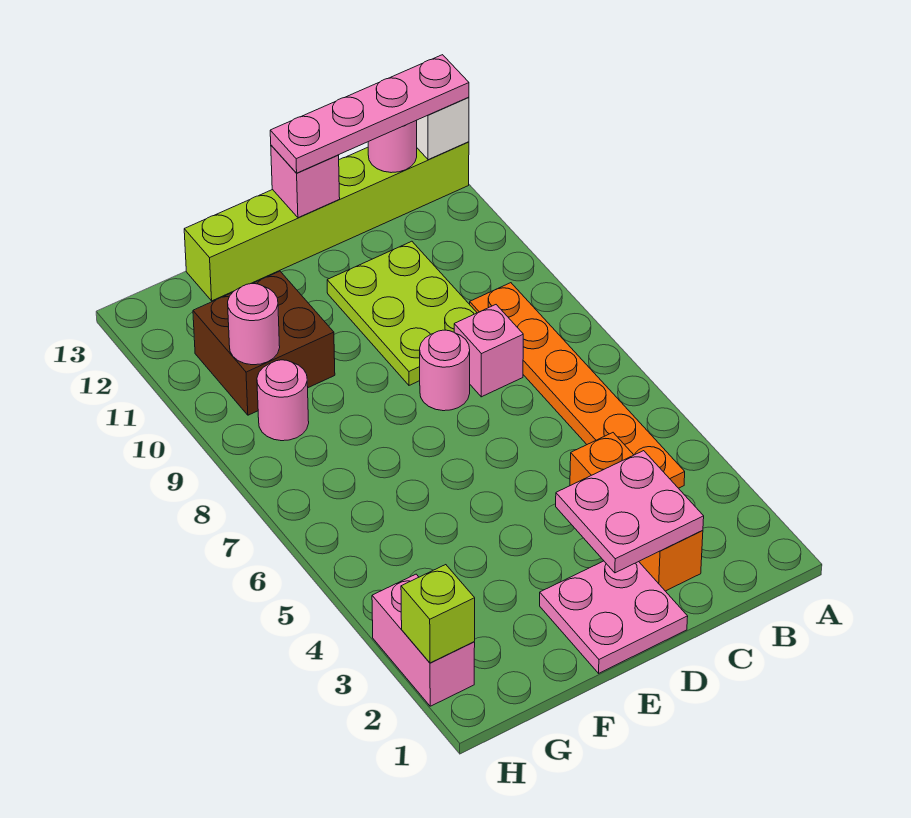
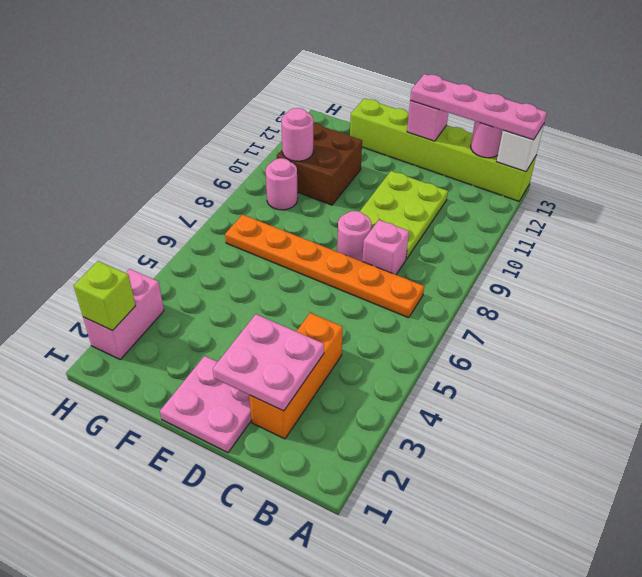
orange 1x6 plate [470,283,685,488] -> orange 1x6 plate turned to [225,215,424,318]

